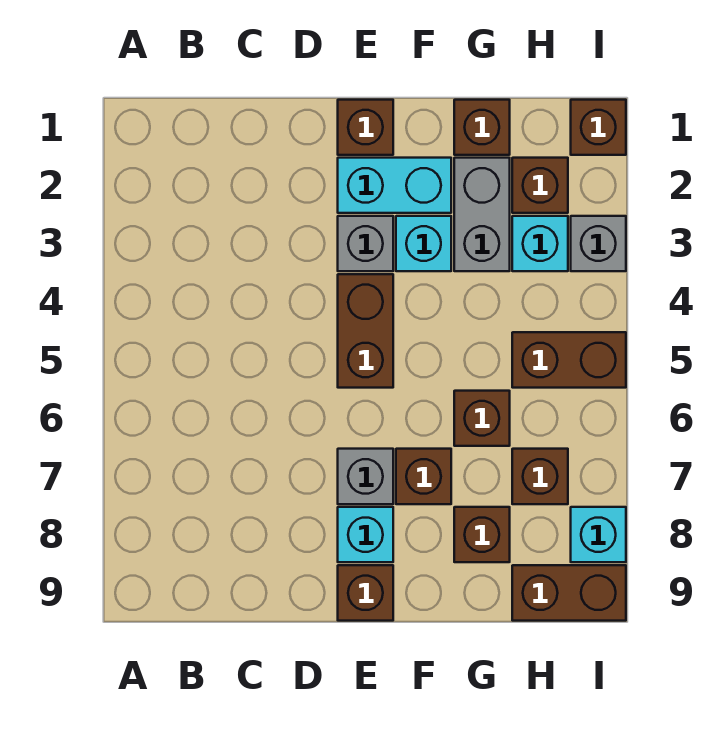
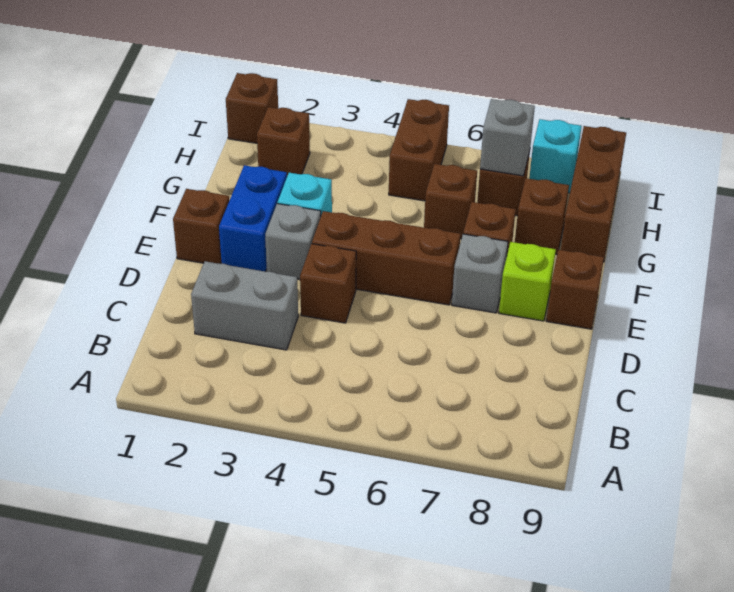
cyan 1x2 brick [338,158,451,213] -> blue 1x2 brick [219,165,287,272]
brown 1x2 brick [338,274,393,388] -> brown 1x3 brick [312,211,461,305]
cyan 1x1 brick [338,507,393,562] -> lime 1x1 brick [499,242,556,321]
brown 1x1 brick [454,100,510,155] -> brown 1x1 brick moved to [300,244,356,323]
grey 1x2 brick [454,158,510,271] -> grey 1x2 brick moved to [191,261,298,350]
cyan 1x1 brick [512,216,568,271] -> none
brown 1x2 brick [512,565,626,621] -> brown 1x3 brick [561,126,626,262]
grey 1x1 brick [571,216,626,271] -> grey 1x1 brick moved to [480,99,535,176]

